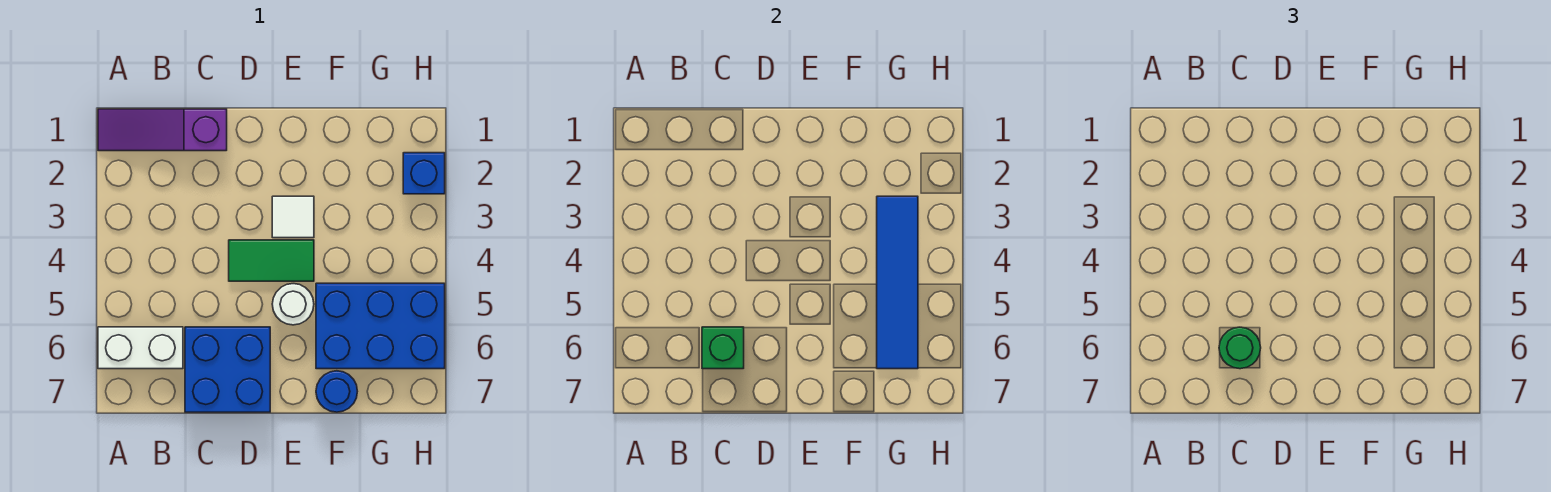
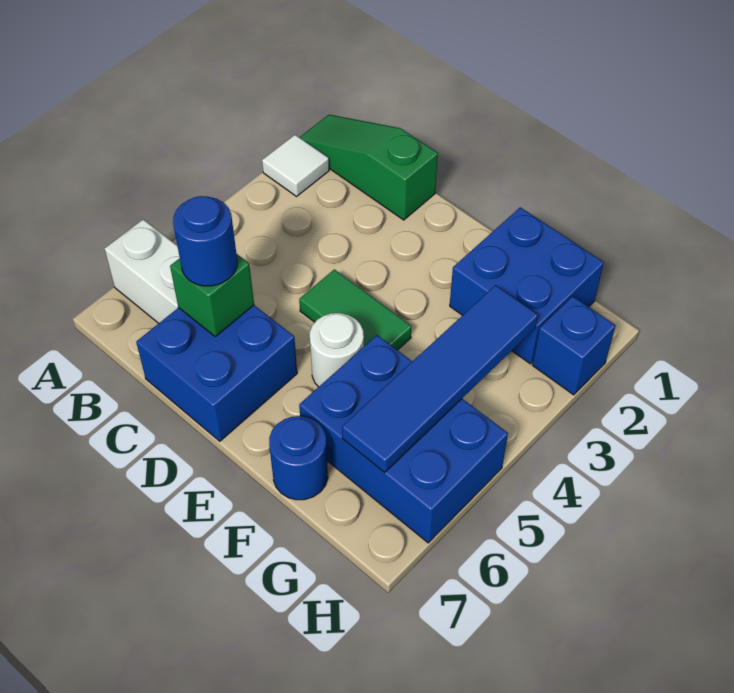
purple 1x3 slope [98,109,227,151] -> green 1x3 slope [299,115,438,220]
green 1x1 round brick [1219,327,1261,369] -> blue 1x1 round brick [173,196,237,286]
white 1x1 tile [272,196,314,238] -> white 1x1 tile moved to [262,135,329,196]
none -> blue 2x2 brick [450,207,604,364]

